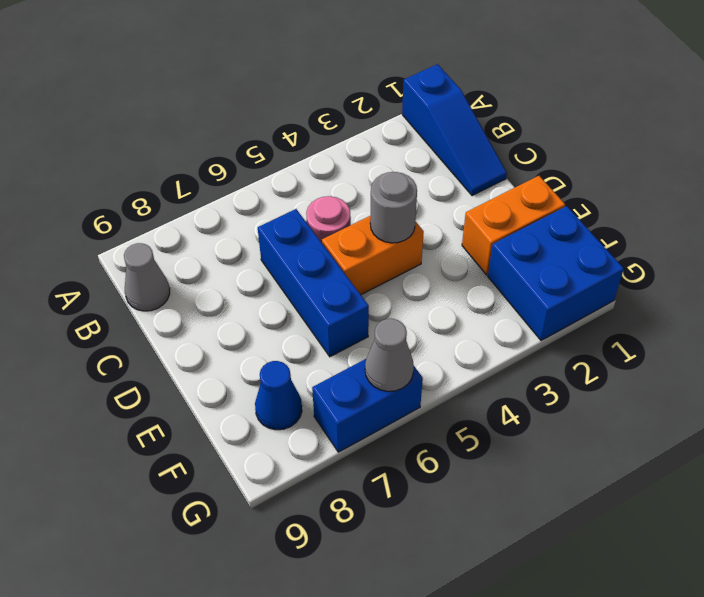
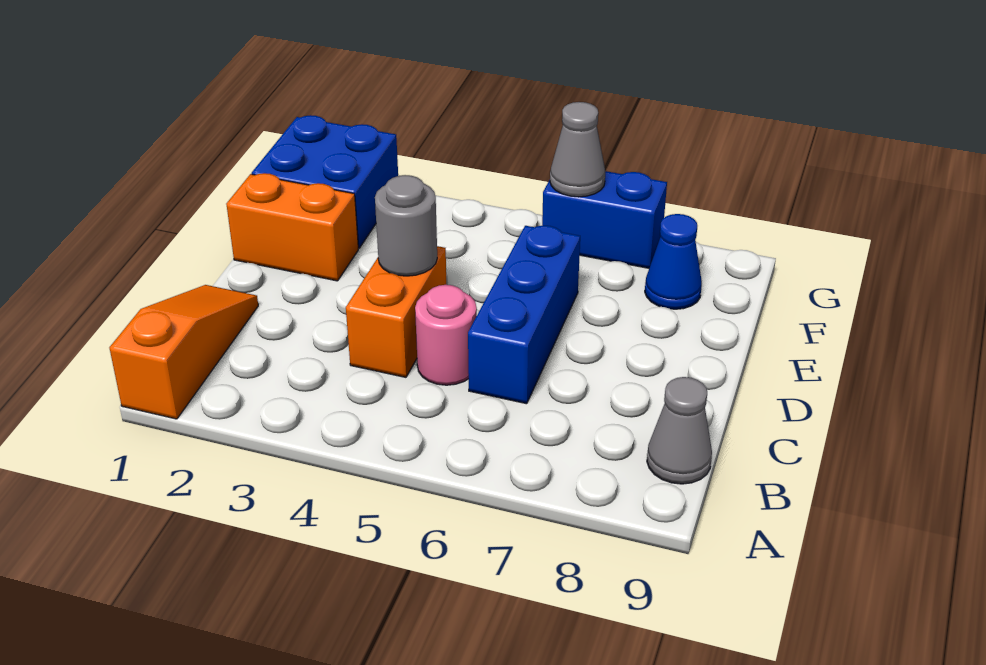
blue 1x3 slope [402,64,507,196] -> orange 1x3 slope [110,285,258,419]
orange 1x2 brick [322,216,424,295] -> orange 1x2 brick turned to [346,246,446,377]

